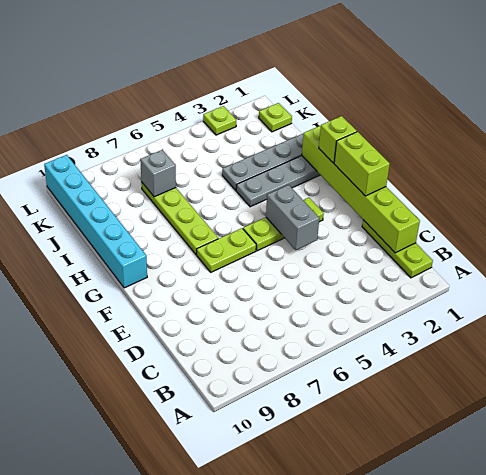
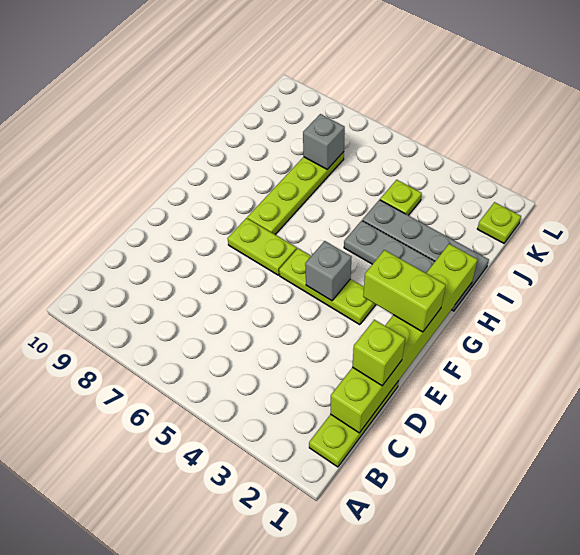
lime 1x2 brick [334,132,390,196] -> lime 1x2 brick turned to [363,250,446,332]
grey 1x2 brick [266,185,319,250] -> grey 1x1 brick [305,241,352,301]
lime 1x1 brick [319,116,357,163] -> lime 1x1 brick moved to [352,320,405,386]
cyan 1x6 brick [44,155,147,288] -> none
lime 1x1 plate [203,106,236,135] -> lime 1x1 plate moved to [380,180,422,215]

